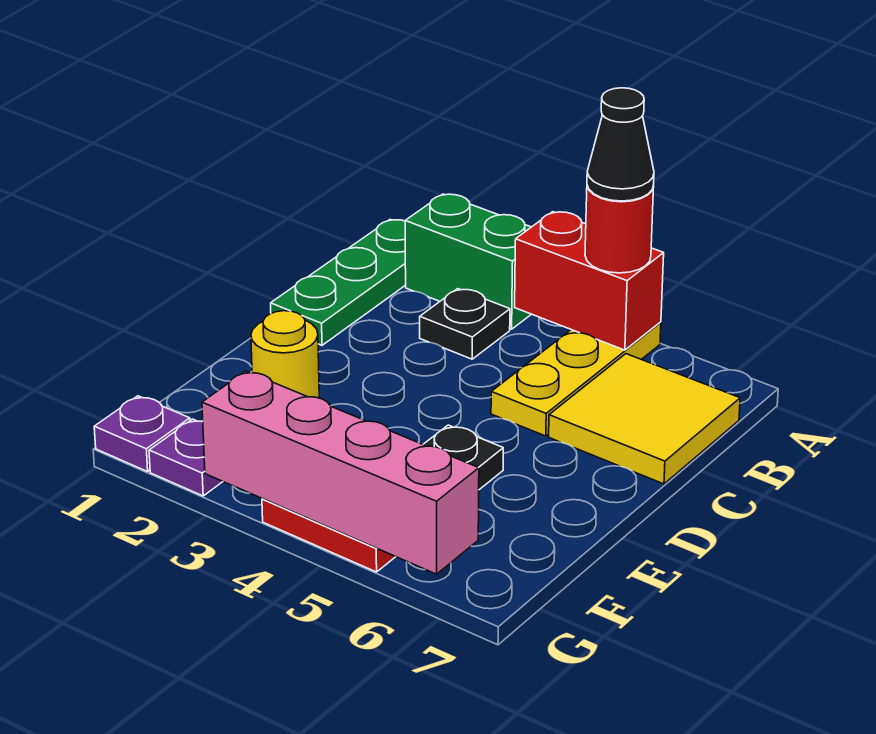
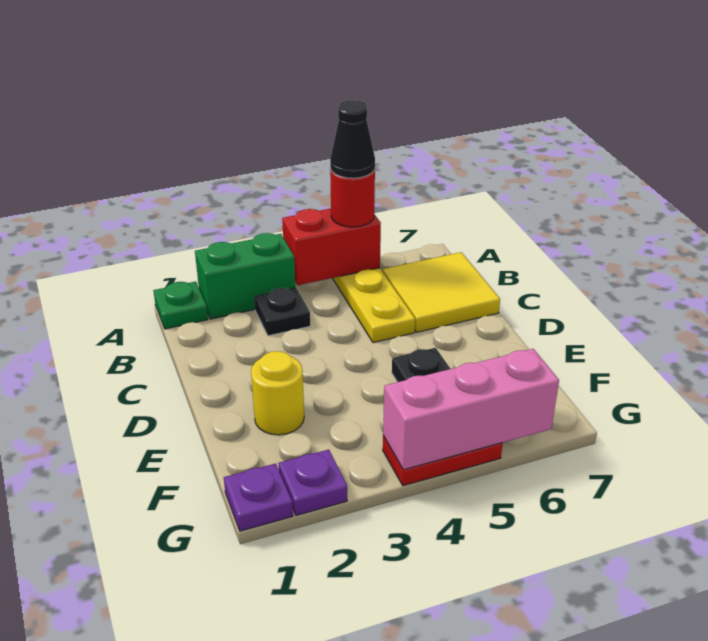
green 1x3 plate [271,220,406,345] -> green 1x1 plate [153,282,208,329]
pink 1x4 brick [202,371,479,574] -> pink 1x3 brick [383,349,559,470]

